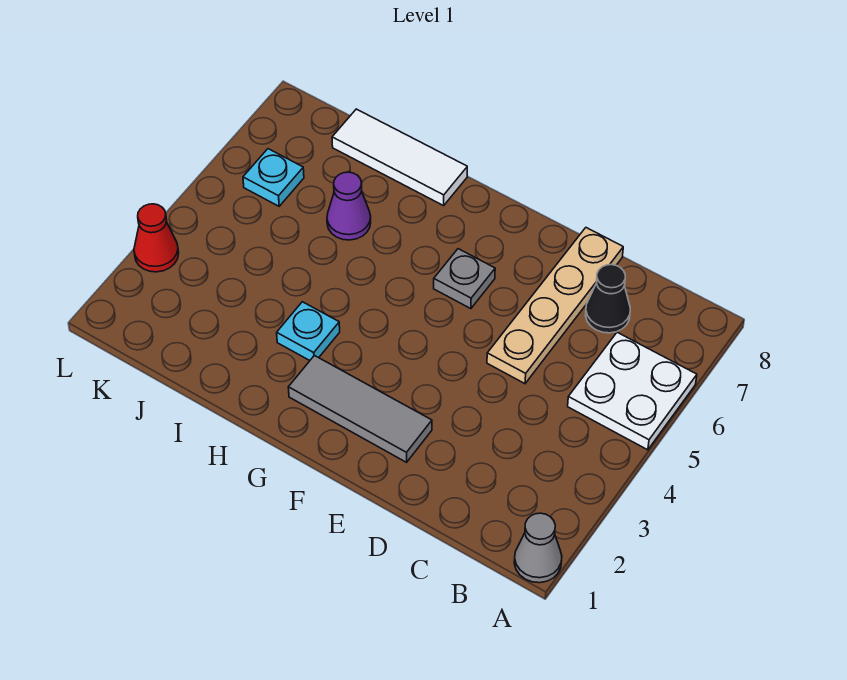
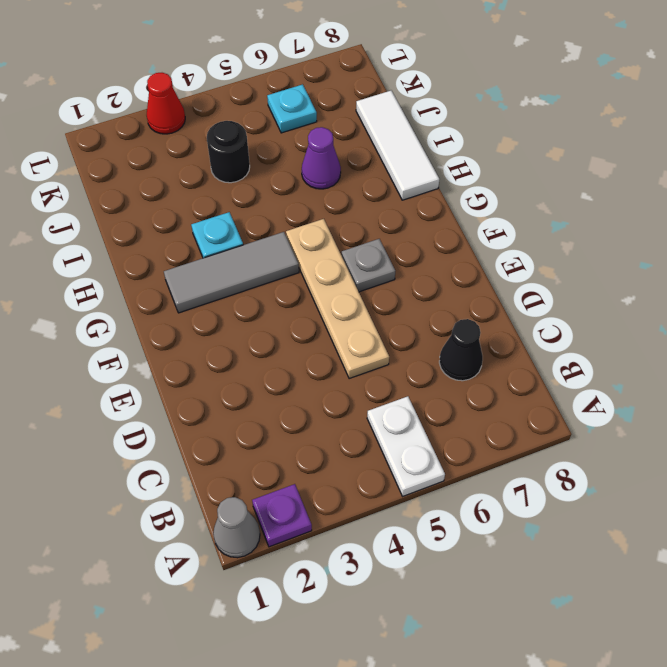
none -> purple 1x1 plate [252,484,312,547]
white 2x2 plate [568,332,697,450] -> white 1x2 plate [367,396,445,496]
tan 1x4 plate [487,228,623,384] -> tan 1x4 plate turned to [286,219,389,379]
grey 1x3 tile [288,356,432,462] -> grey 1x3 tile turned to [164,232,299,313]
none -> black 1x1 round brick [207,121,250,183]

